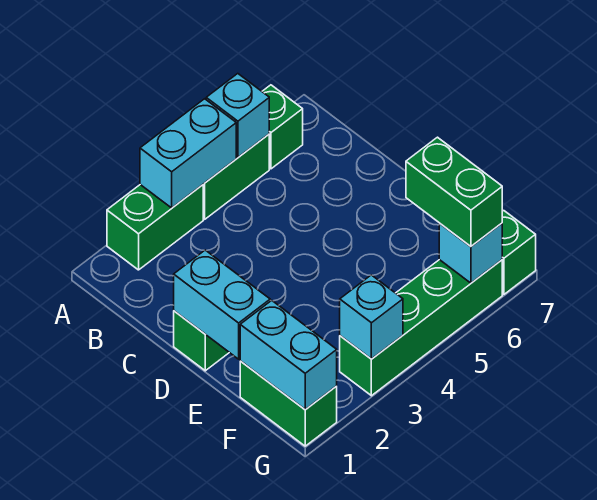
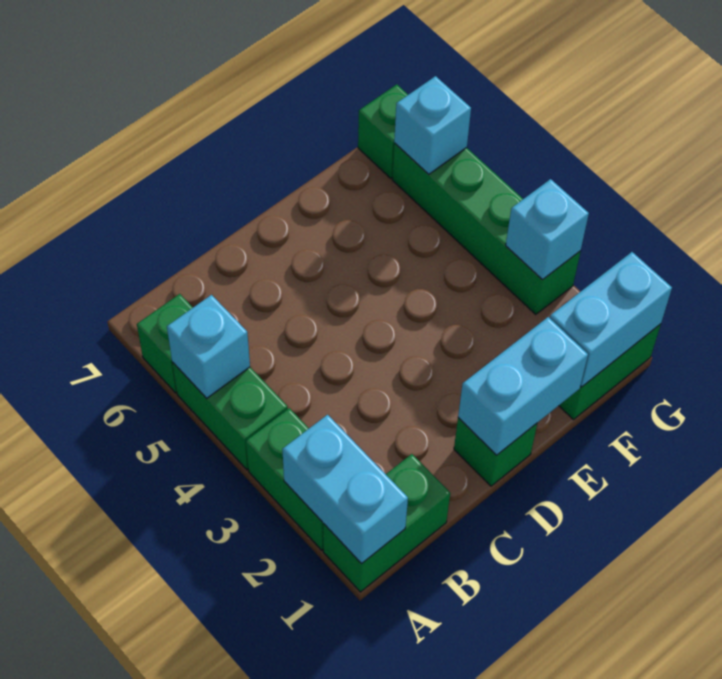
cyan 1x2 brick [140,99,236,208] -> cyan 1x2 brick moved to [282,415,408,564]
green 1x2 brick [406,137,502,246] -> green 1x2 brick moved to [323,454,450,592]

